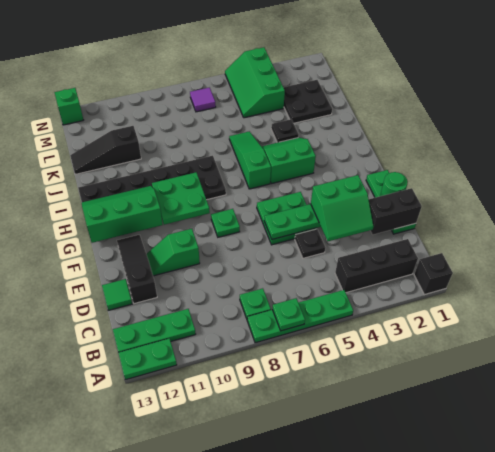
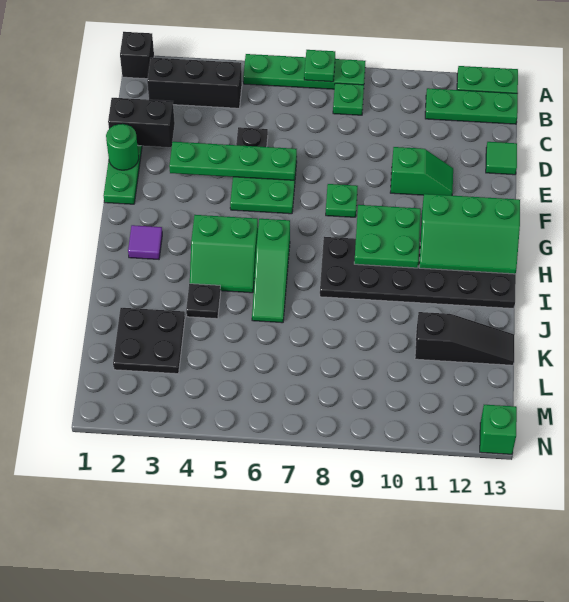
green 2x2 slope [311,175,374,241] -> none
black 1x3 slope [117,235,157,304] -> none
green 2x3 slope [225,47,285,118] -> none
purple 1x1 tile [190,88,216,112] -> purple 1x1 tile moved to [128,225,162,259]

